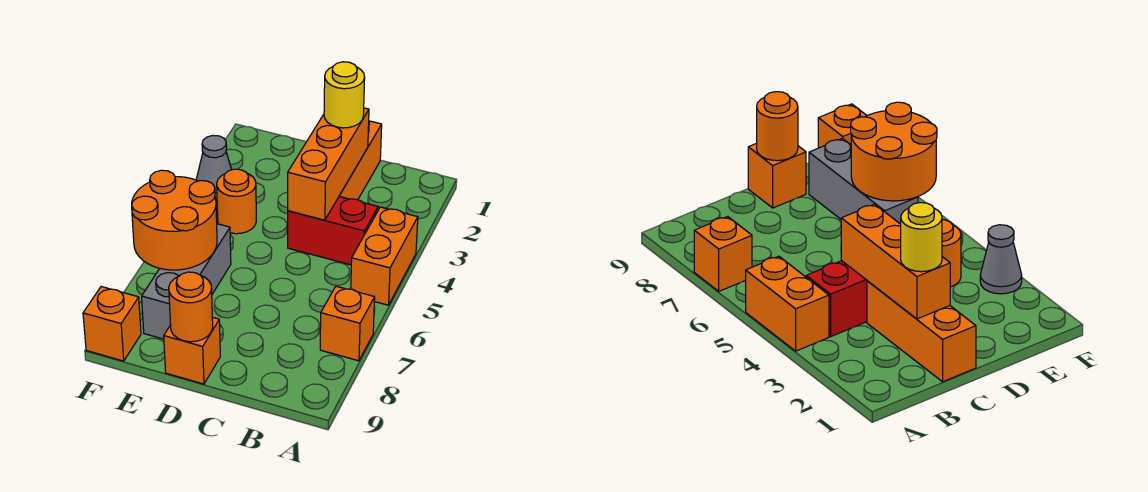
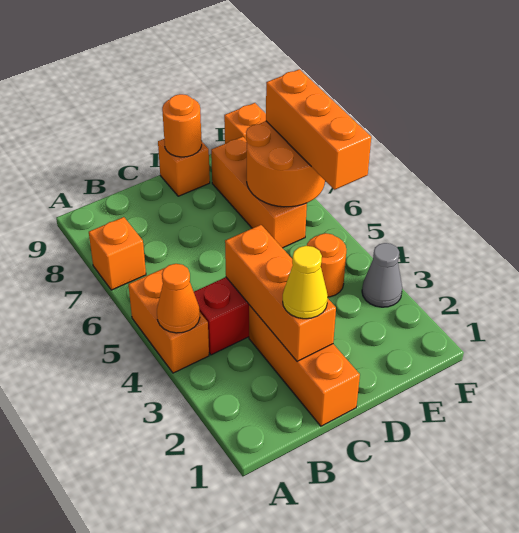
none -> orange 1x1 cone [157,264,200,333]
yellow 1x1 round brick [324,62,365,128] -> yellow 1x1 cone [283,246,328,319]
grey 1x3 brick [142,224,231,339] -> orange 1x3 brick [211,137,307,248]
none -> orange 1x3 brick [266,69,371,190]

